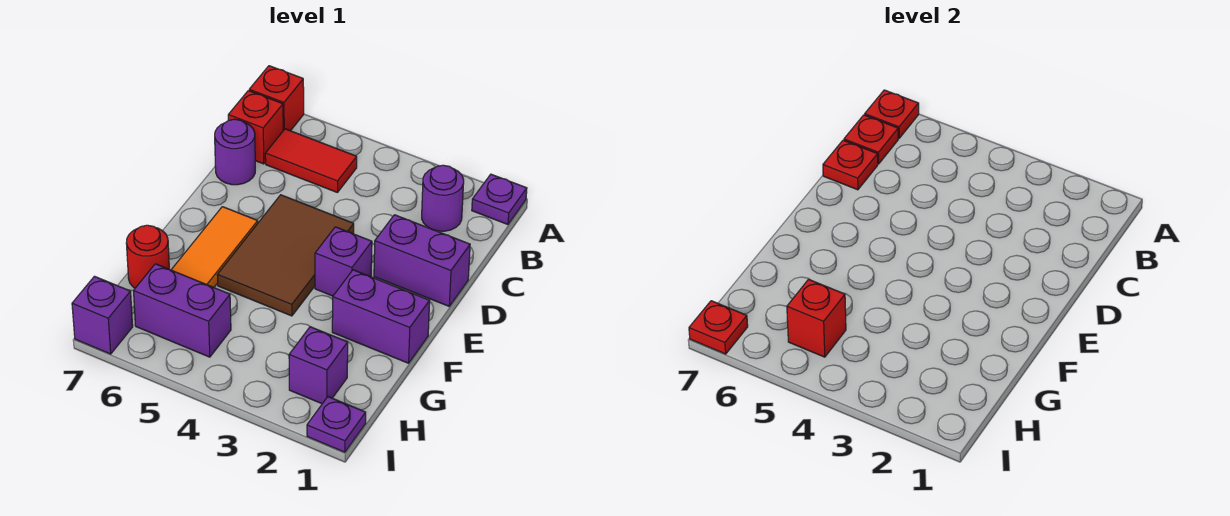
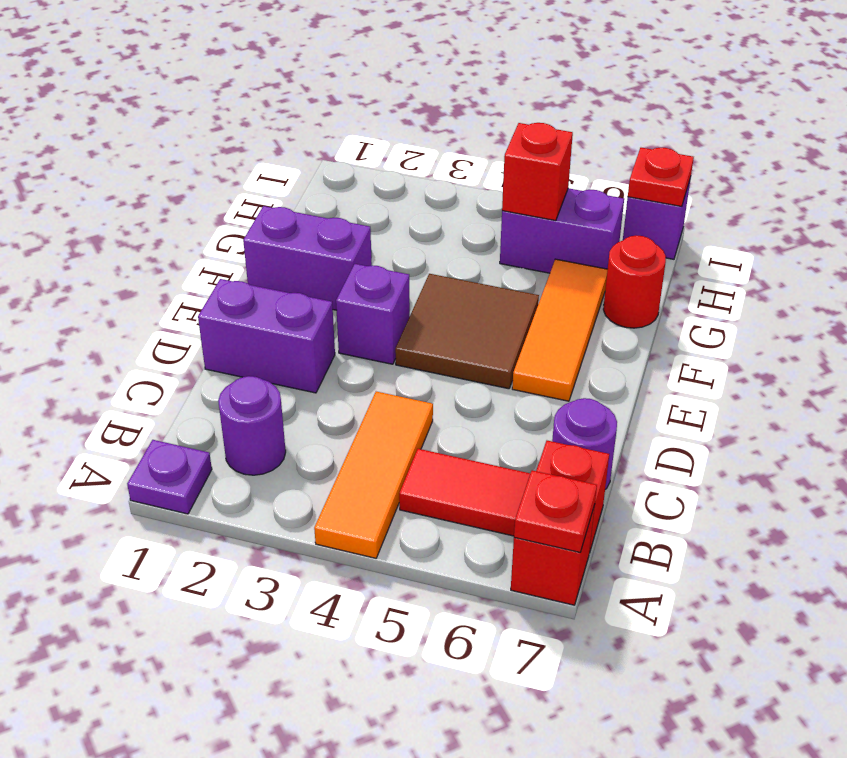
none -> orange 1x3 tile [314,392,433,558]
red 1x1 plate [844,115,898,164] -> none
red 1x1 plate [823,140,878,190] -> none
brown 2x3 tile [217,195,354,316] -> brown 2x2 tile [395,274,539,389]
purple 1x1 brick [289,327,348,404] -> none
purple 1x1 plate [307,397,366,452] -> none

